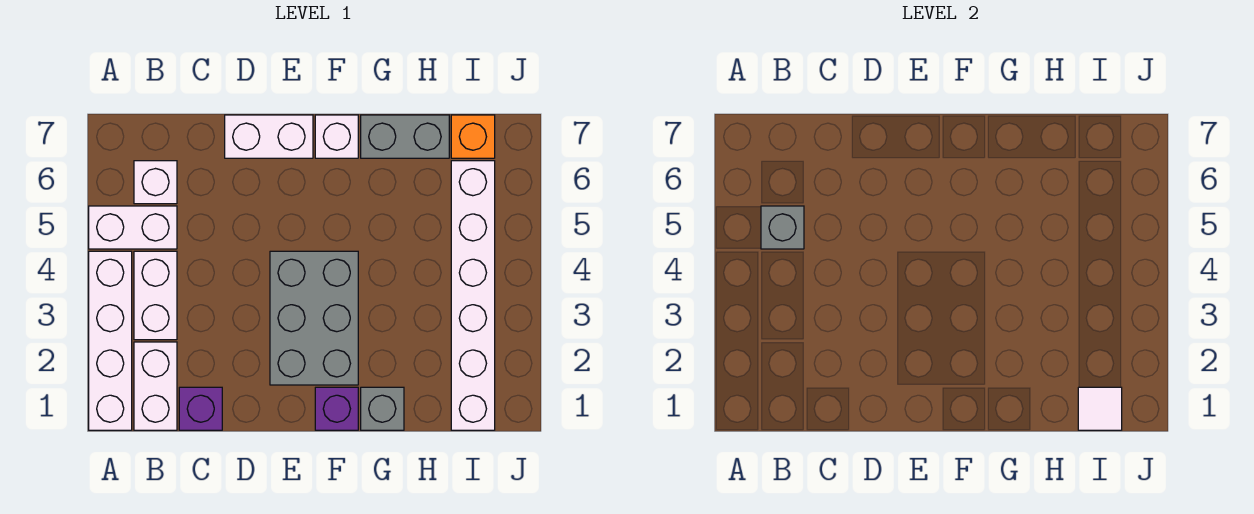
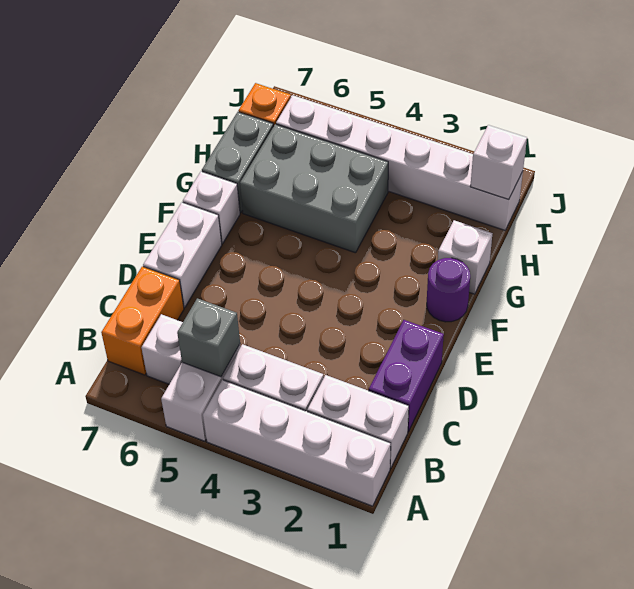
none -> orange 1x2 brick [101,266,184,375]
purple 1x1 brick [179,387,222,430] -> purple 1x2 brick [369,320,444,432]
grey 2x3 brick [270,251,358,385] -> grey 2x3 brick moved to [240,124,388,253]
purple 1x1 brick [315,387,358,430] -> purple 1x1 round brick [427,258,470,322]
grey 1x1 brick [361,387,404,430] -> white 1x1 brick [438,220,492,294]
white 1x1 tile [1078,387,1122,430] -> white 1x1 brick [470,125,527,200]

